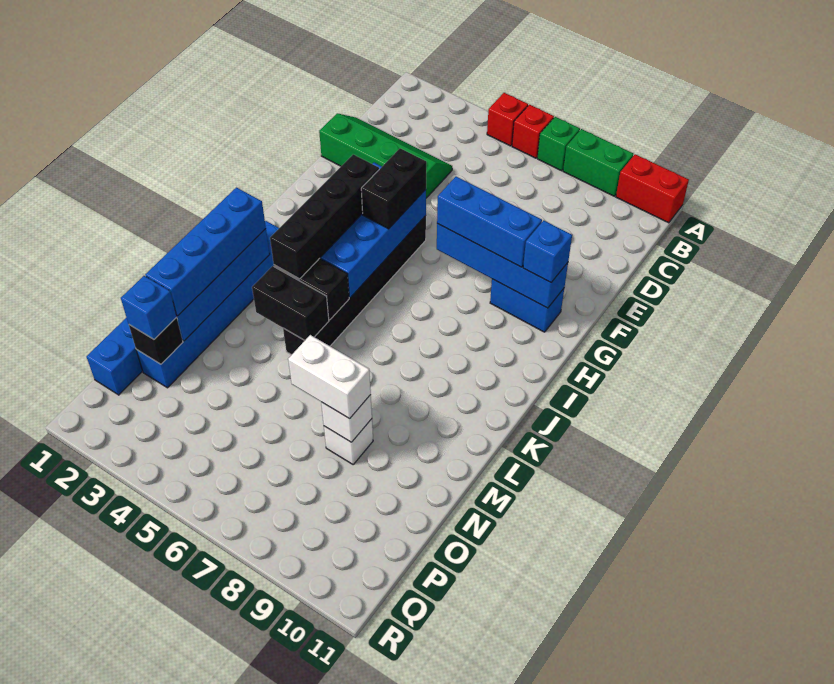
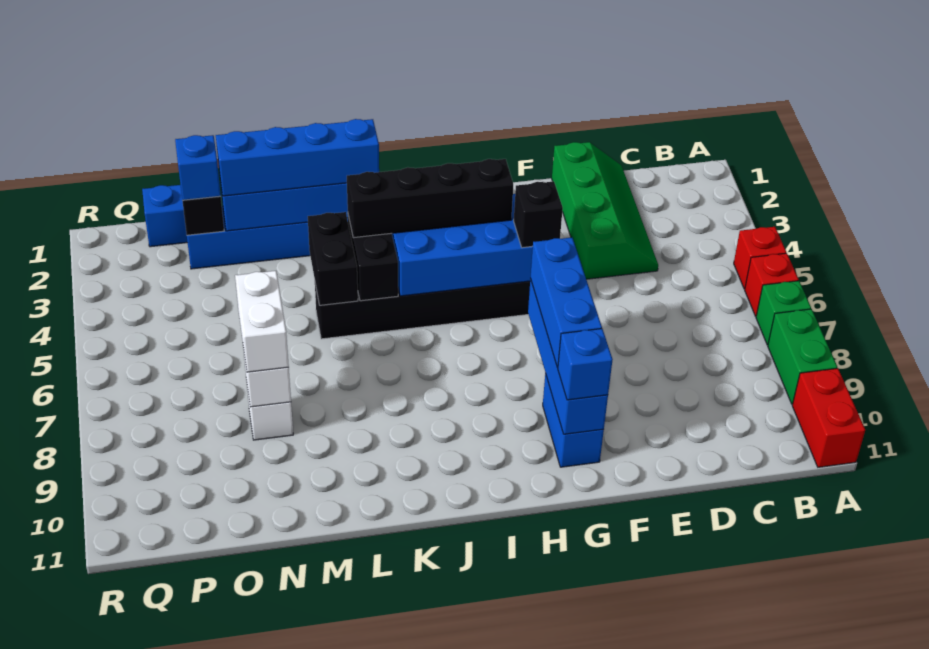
black 1x2 brick [361,148,426,229] -> black 1x1 brick [514,181,563,248]

